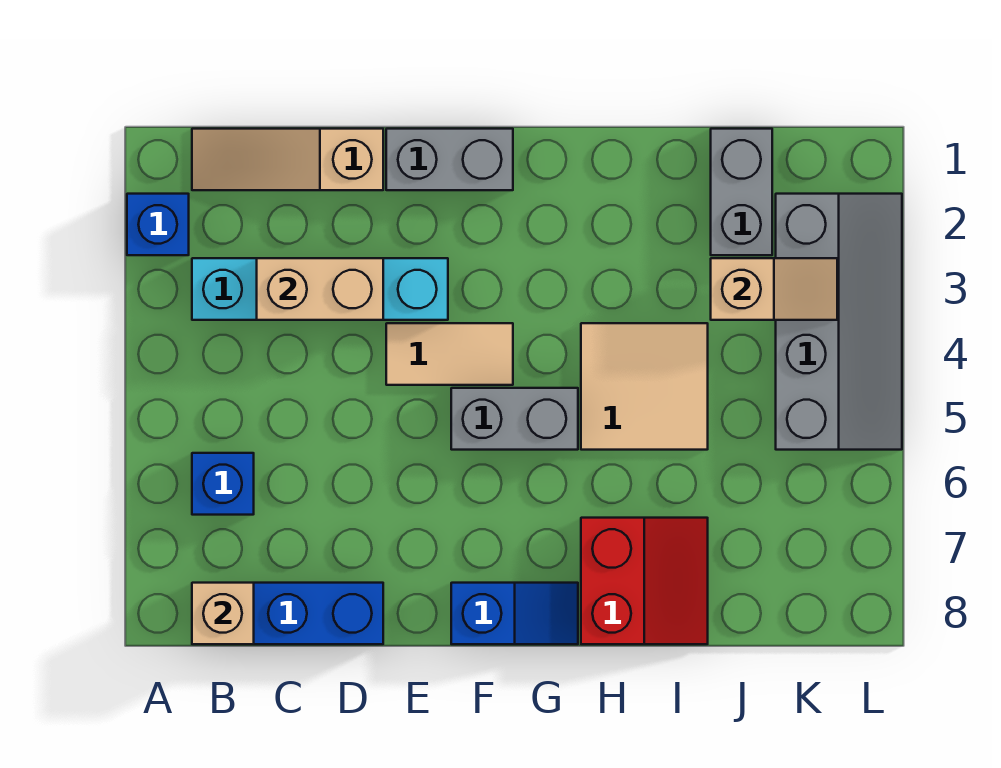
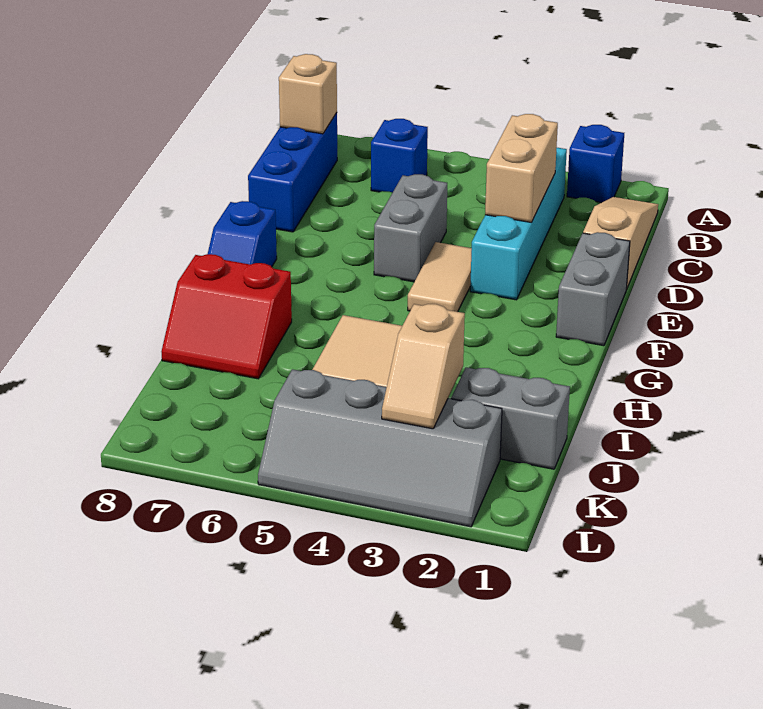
grey 1x2 brick [451,388,578,450] -> grey 1x2 brick moved to [374,174,447,282]

